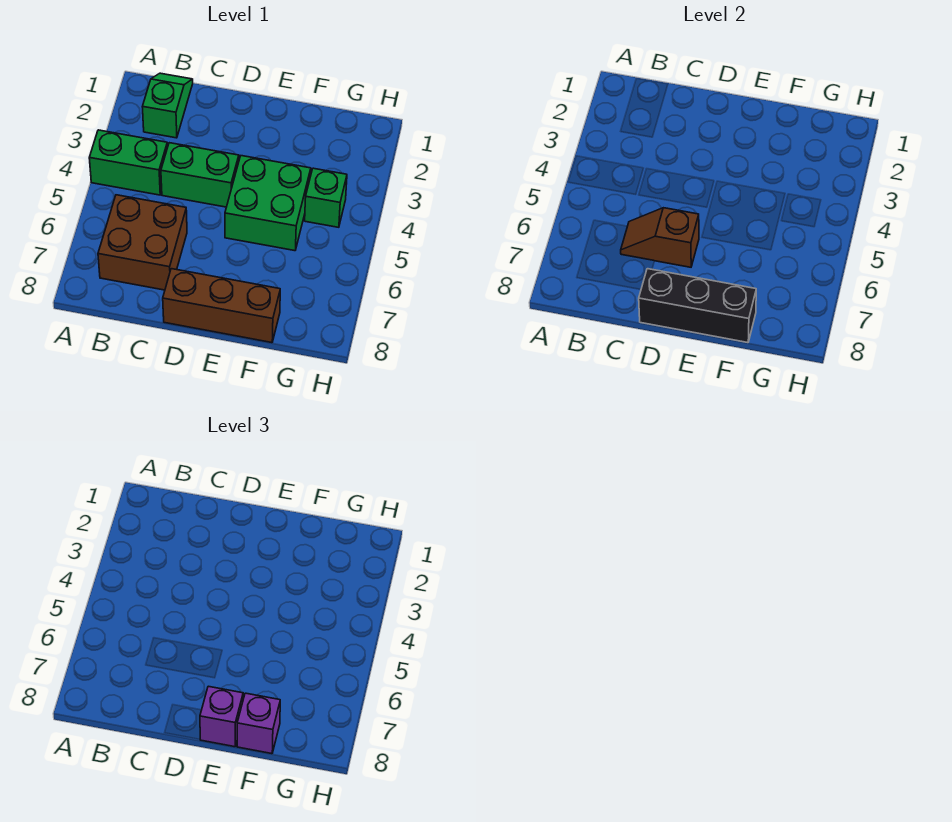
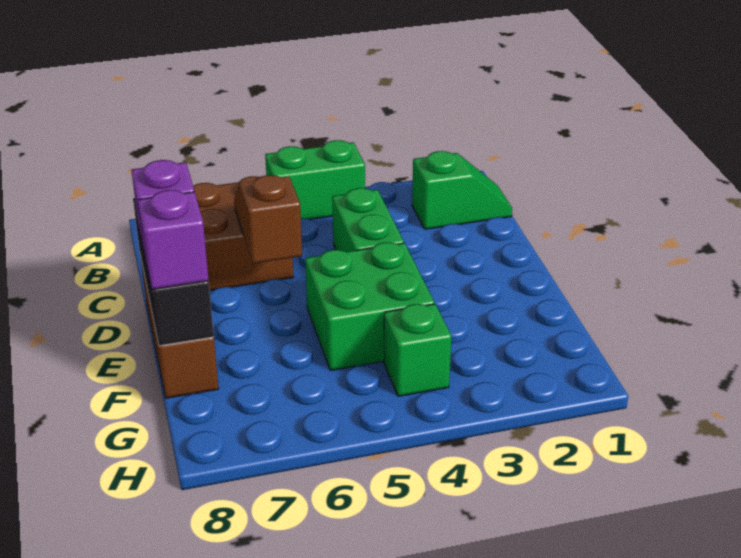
green 1x2 brick [89,130,168,195] -> green 1x2 brick turned to [265,140,365,219]

